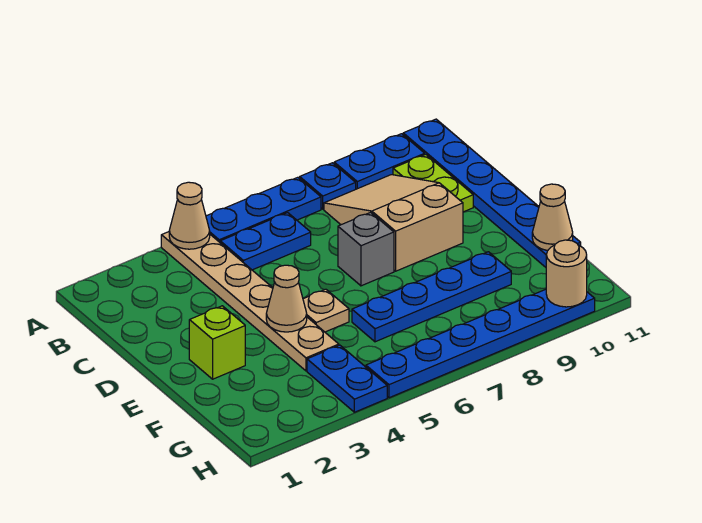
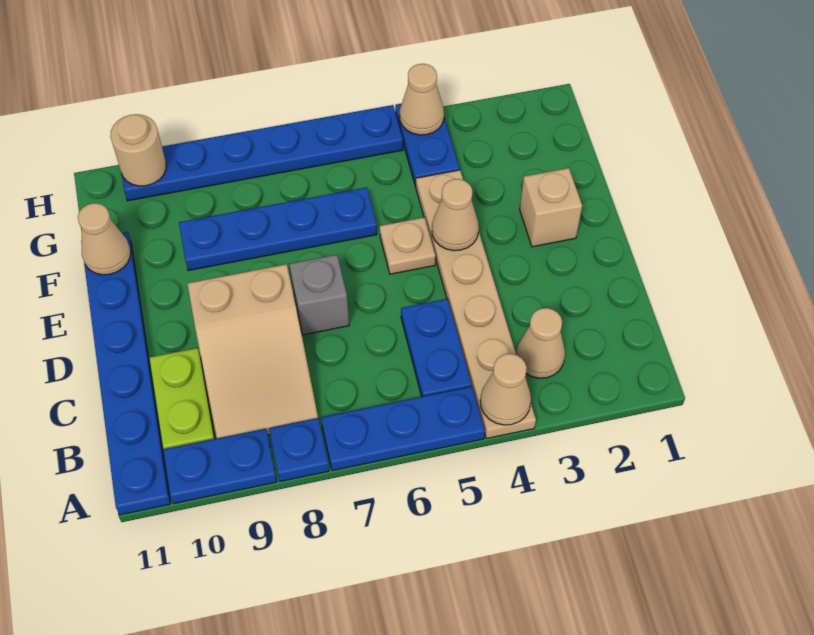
none -> tan 1x1 cone [516,308,565,378]
blue 1x2 plate [220,213,311,270] -> blue 1x2 plate turned to [401,299,472,397]
lime 1x1 brick [189,306,245,379] -> tan 1x1 brick [520,168,582,247]
none -> tan 1x1 cone [400,64,444,135]

